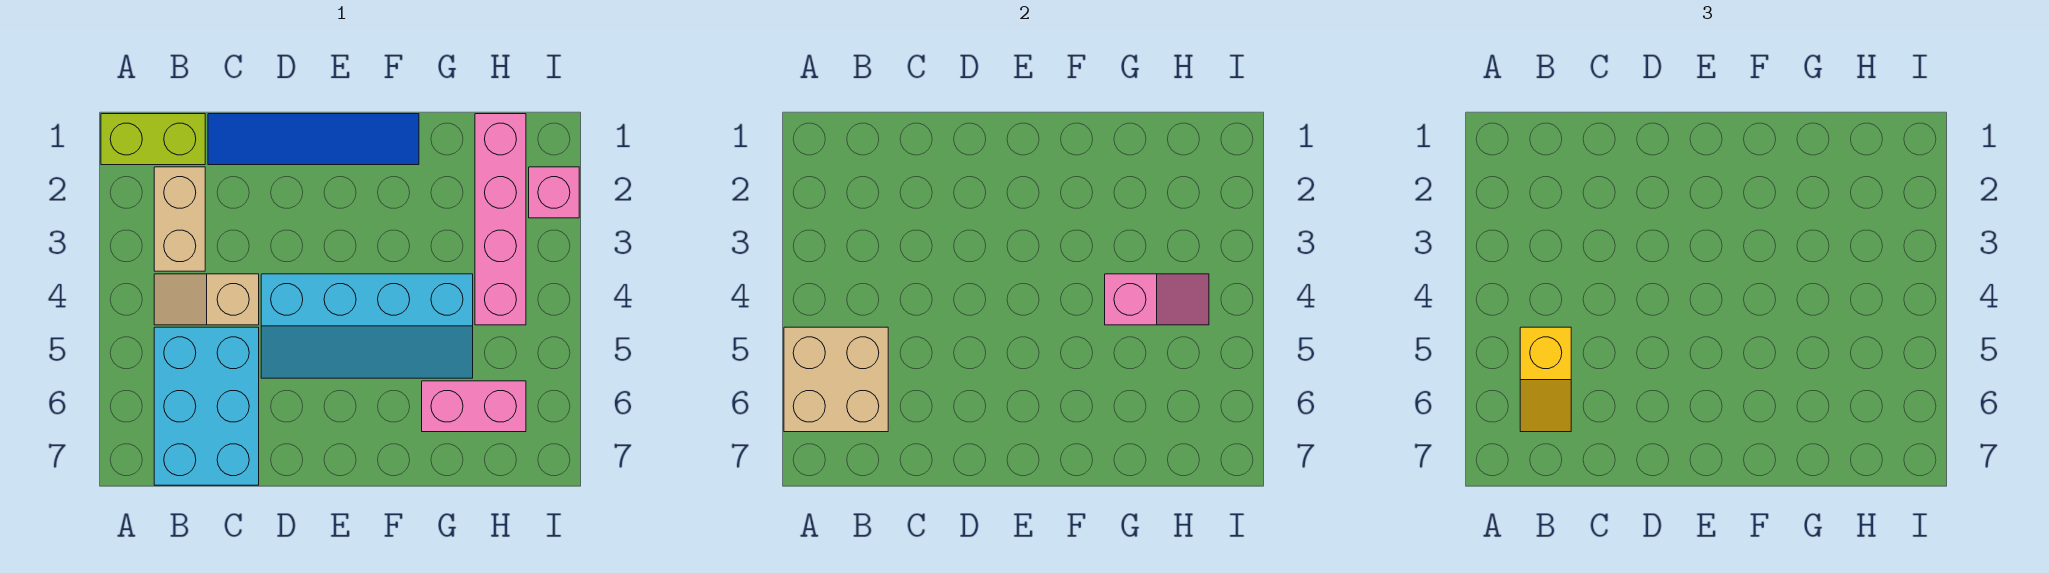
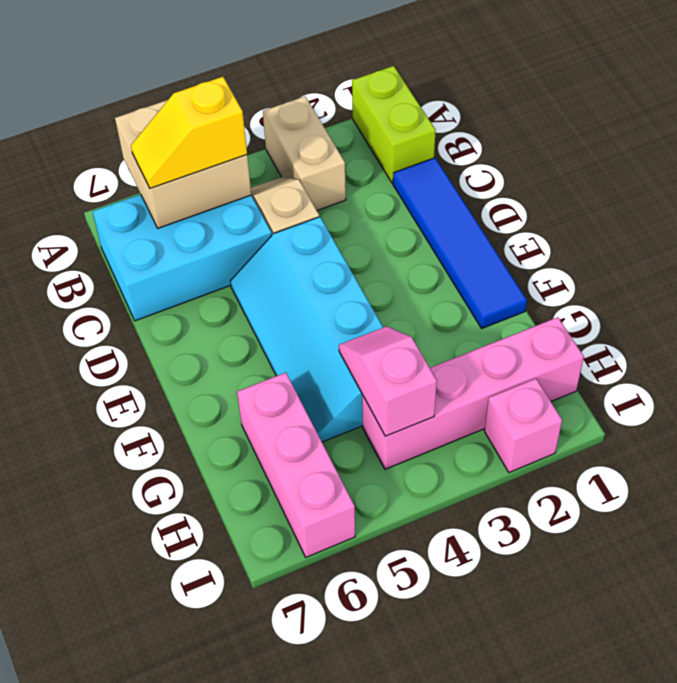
tan 1x2 brick [154,167,205,271] -> tan 1x2 brick turned to [263,96,346,210]
pink 1x2 slope [1105,274,1209,325] -> pink 1x2 slope turned to [339,326,437,436]
pink 1x2 brick [422,381,526,432] -> pink 1x3 brick [237,373,355,557]

